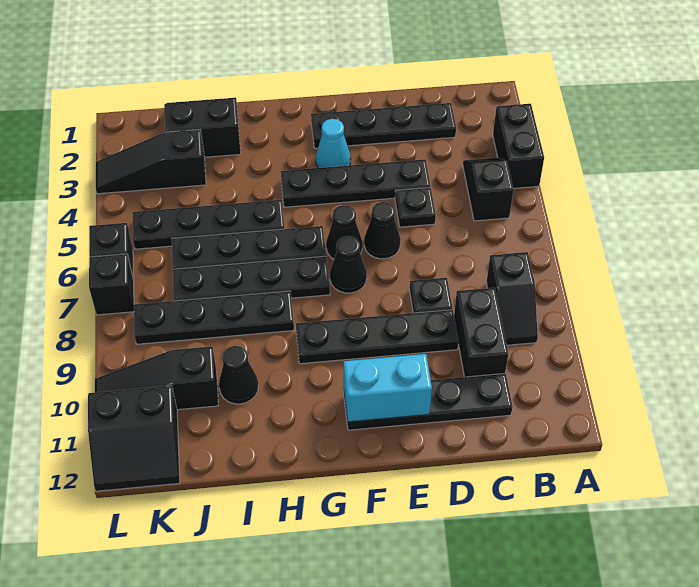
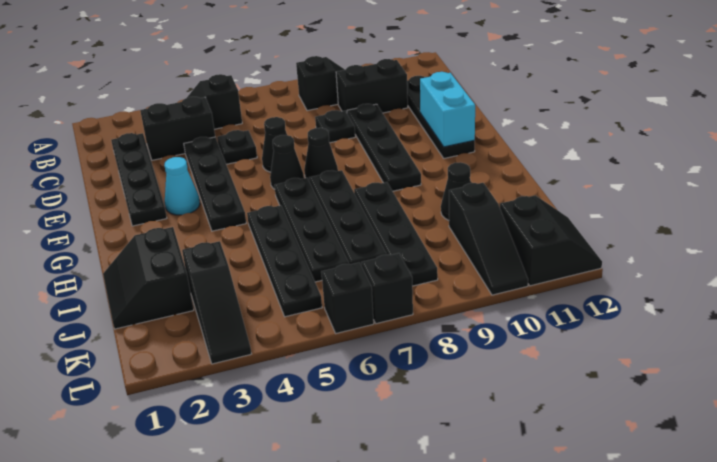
black 1x2 brick [493,104,544,188] -> black 1x2 brick moved to [140,97,215,160]

